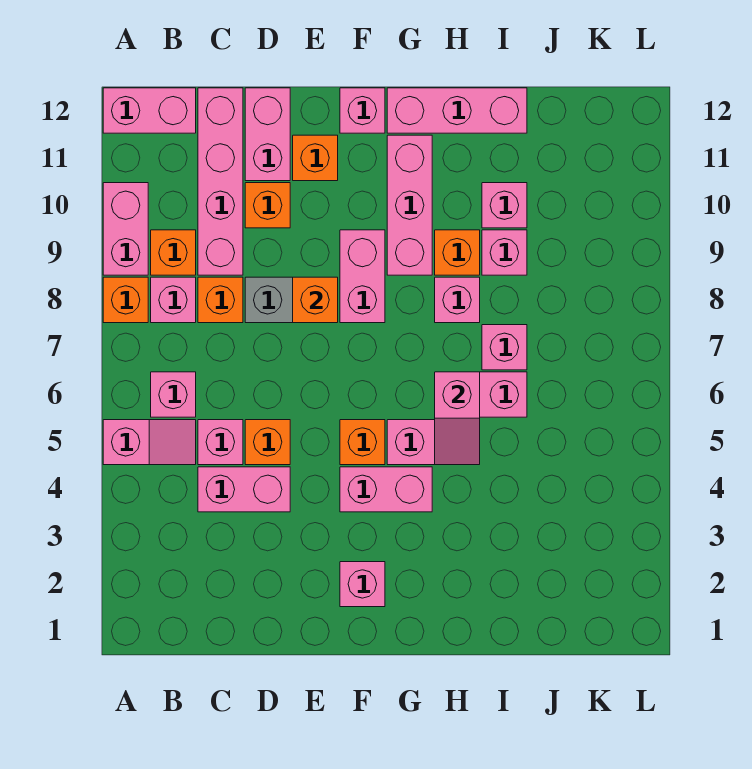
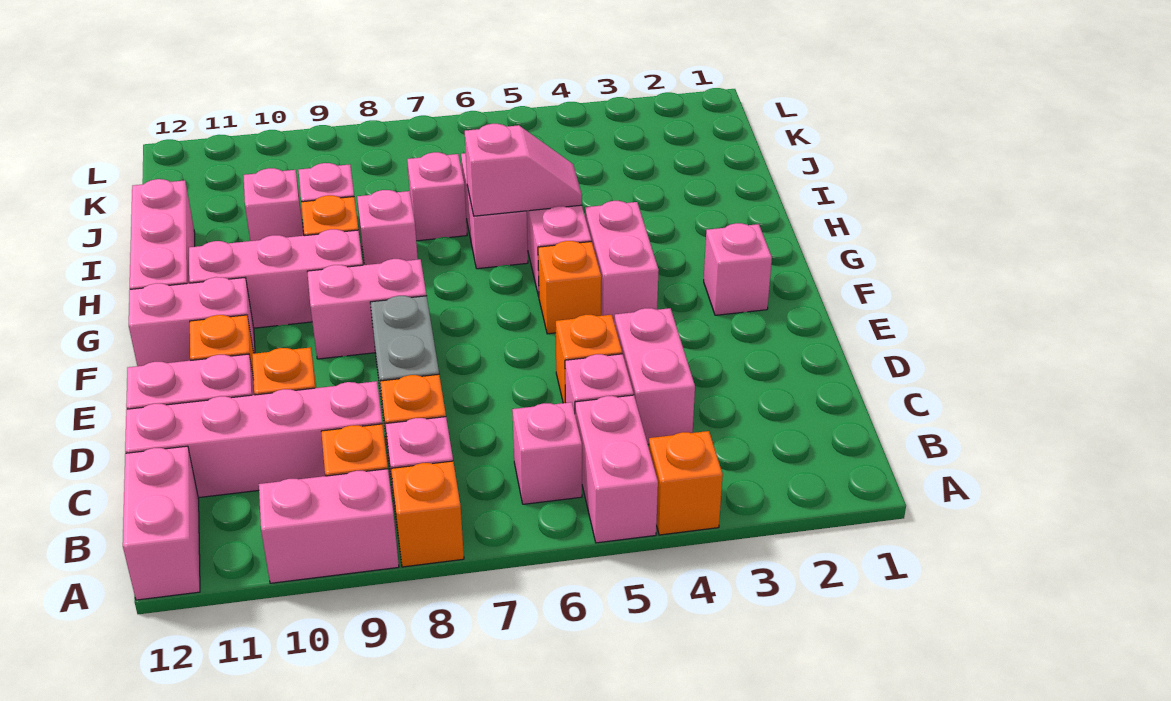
pink 1x2 slope [103,420,196,465] -> pink 1x2 brick [575,395,658,543]
orange 1x1 brick [293,277,338,323] -> orange 1x1 brick moved to [649,431,723,535]
pink 1x1 brick [340,88,385,133] -> pink 1x2 brick [129,277,255,366]

